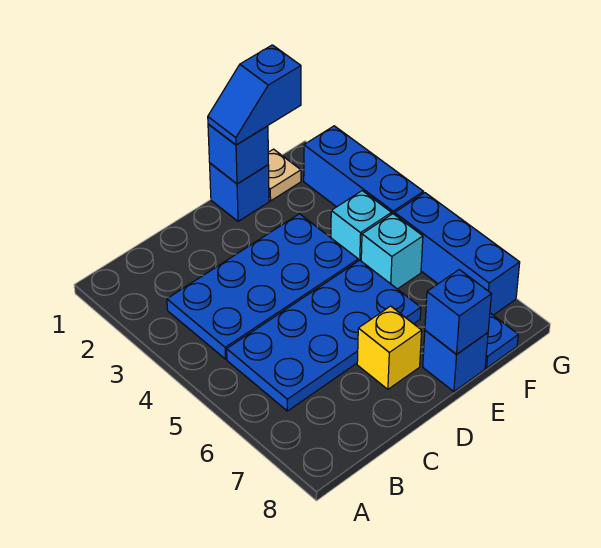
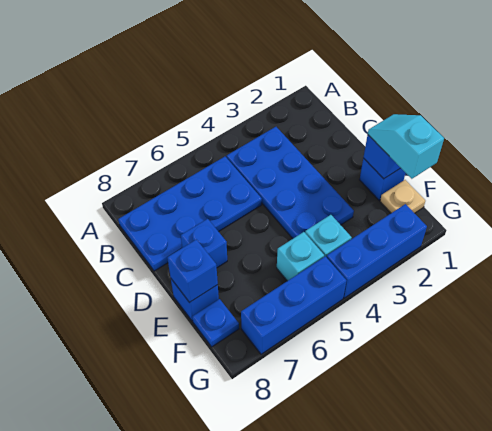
blue 2x4 plate [227,260,421,411] -> blue 2x4 plate turned to [118,157,262,271]
yellow 1x1 brick [357,306,422,389] -> blue 1x1 brick [181,219,227,268]
blue 1x2 slope [208,45,301,145] -> cyan 1x2 slope [368,114,444,179]

